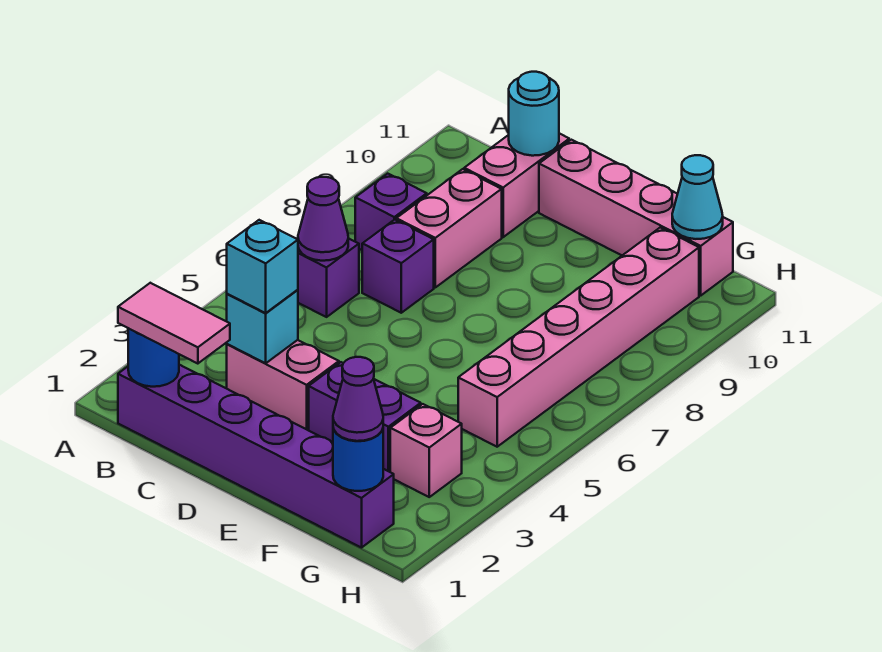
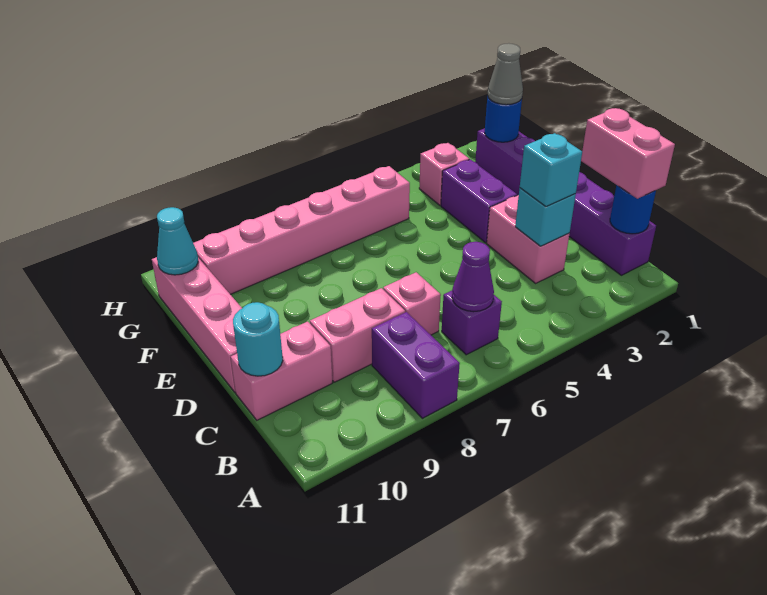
pink 1x2 tile [118,283,230,364] -> pink 1x2 brick [581,108,675,199]
purple 1x1 brick [355,174,427,250] -> purple 1x2 brick [372,312,460,418]
purple 1x1 brick [362,220,434,313] -> pink 1x1 brick [383,272,441,335]
purple 1x1 cone [333,357,383,441] -> grey 1x1 cone [487,43,523,105]

